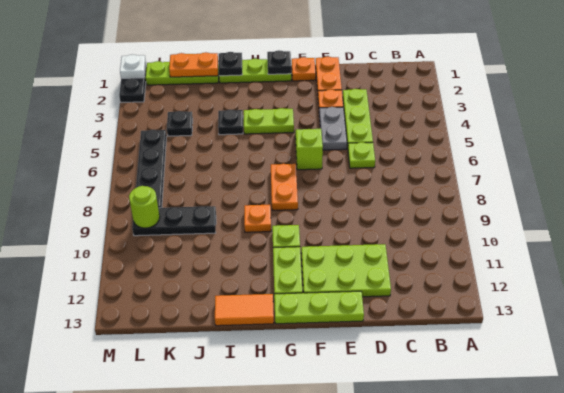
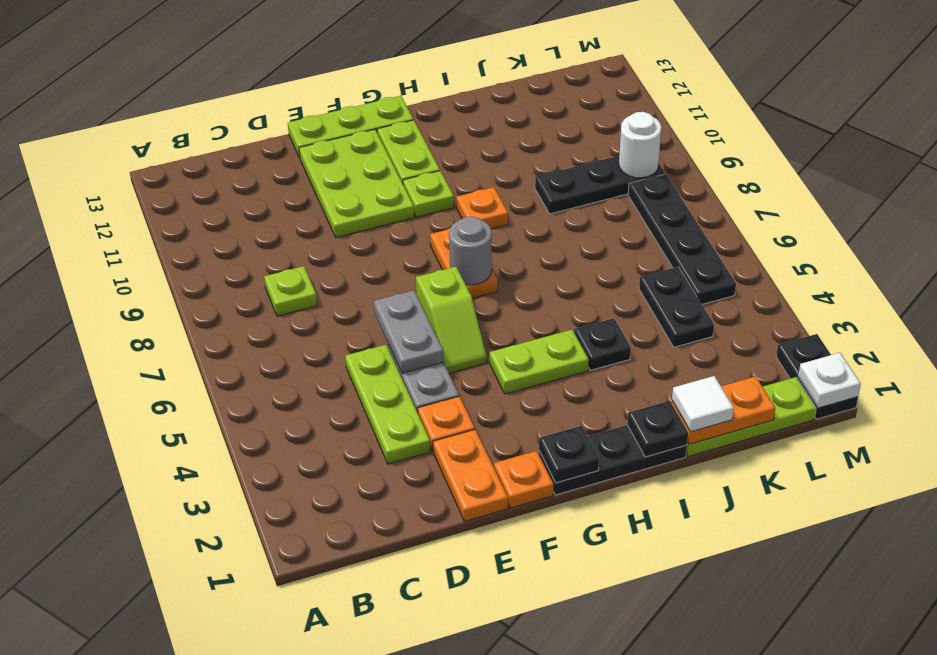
lime 1x1 plate [348,142,375,168] -> lime 1x1 plate moved to [264,266,317,316]
lime 2x3 plate [301,244,391,297] -> lime 2x3 plate turned to [299,129,414,237]
none -> grey 1x2 plate [374,290,444,373]
lime 1x3 plate [219,59,291,83] -> black 1x3 plate [539,425,687,495]
none -> grey 1x1 round brick [449,217,492,285]
orange 1x2 tile [215,294,274,326] -> none
none -> white 1x1 tile [672,376,734,432]
black 1x1 plate [167,111,193,136] -> black 1x2 plate [639,267,714,347]
lime 1x1 round brick [129,186,160,228] -> white 1x1 round brick [619,112,661,178]

